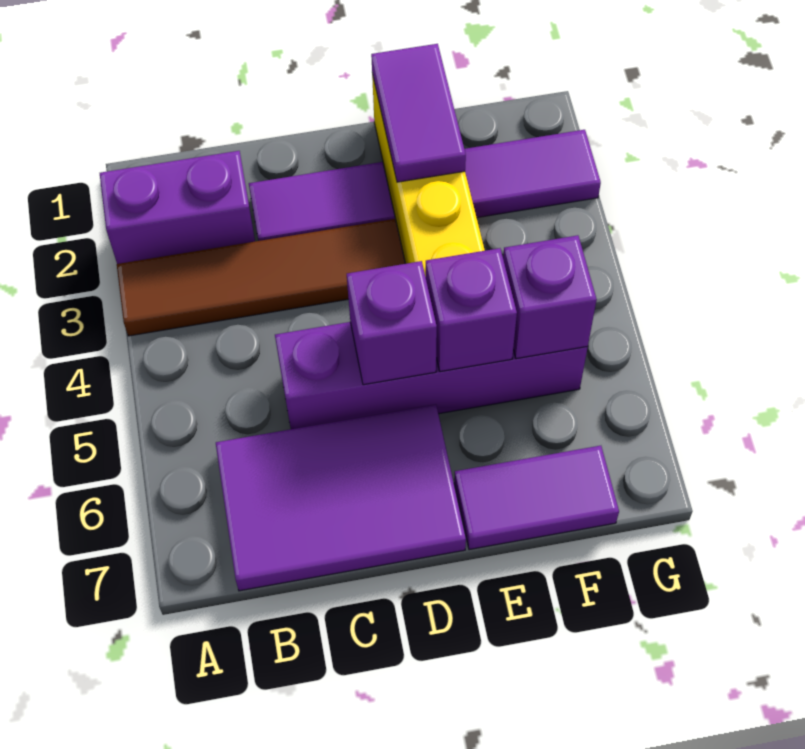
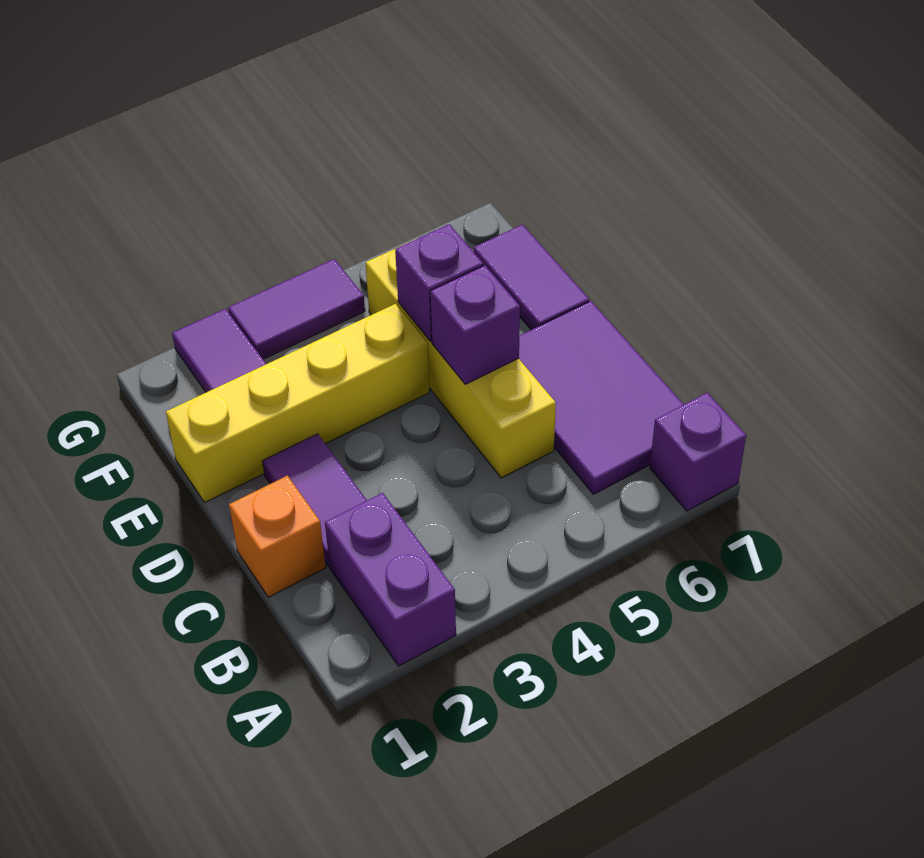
brown 1x4 tile [117,219,405,336] -> none
none -> orange 1x1 brick [229,476,326,597]
purple 1x4 brick [275,322,588,429] -> yellow 1x4 brick [366,249,556,478]
purple 1x2 tile [371,44,466,182] -> purple 1x2 tile moved to [228,259,365,359]
purple 1x1 brick [503,235,597,359] -> purple 1x1 brick moved to [650,393,746,511]

